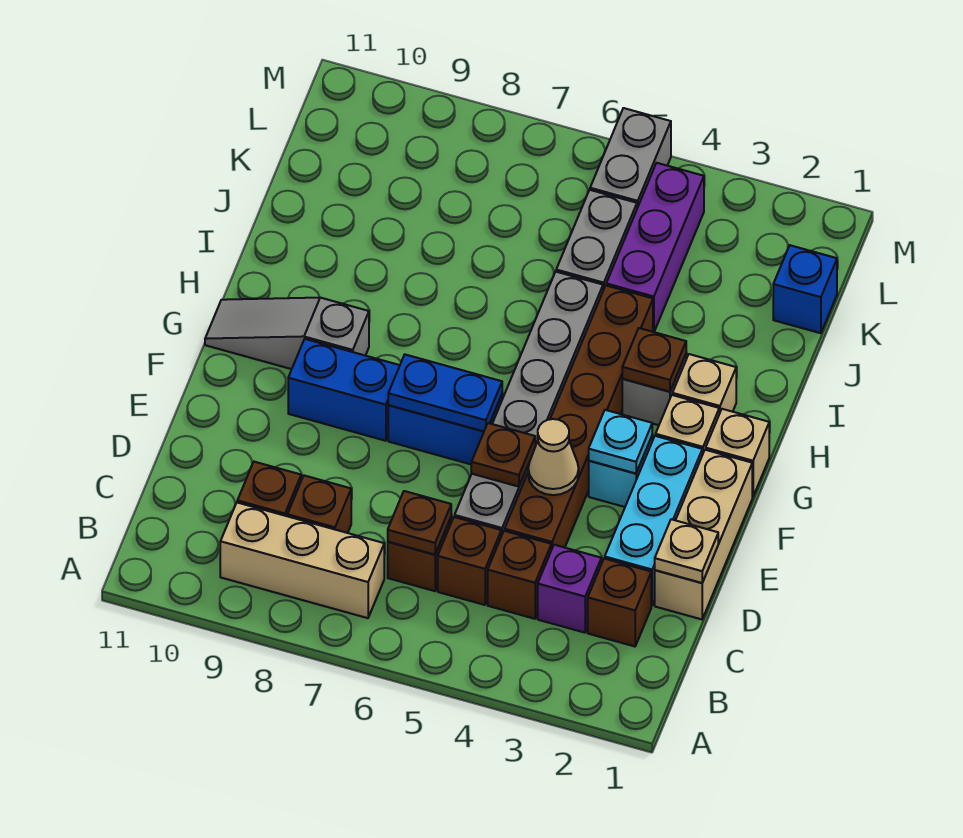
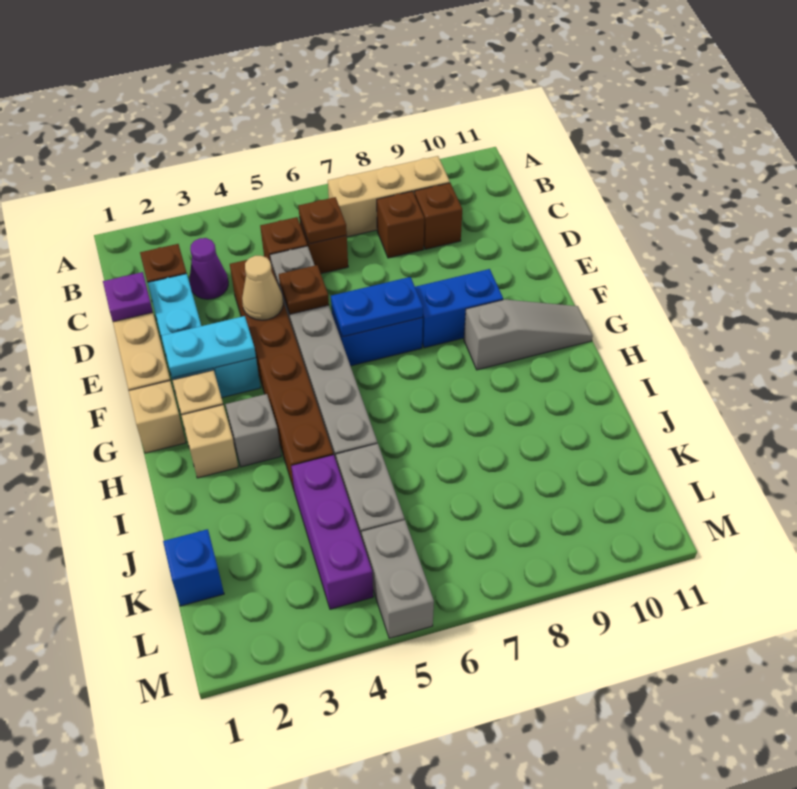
purple 1x1 brick [538,545,601,633] -> purple 1x1 cone [189,238,228,299]
brown 1x1 brick [488,531,551,619] -> none
tan 1x1 plate [655,519,718,583] -> purple 1x1 plate [103,272,153,322]
cyan 1x1 plate [589,410,652,474] -> cyan 1x2 plate [161,316,256,378]
brown 1x1 plate [622,328,686,392] -> none

